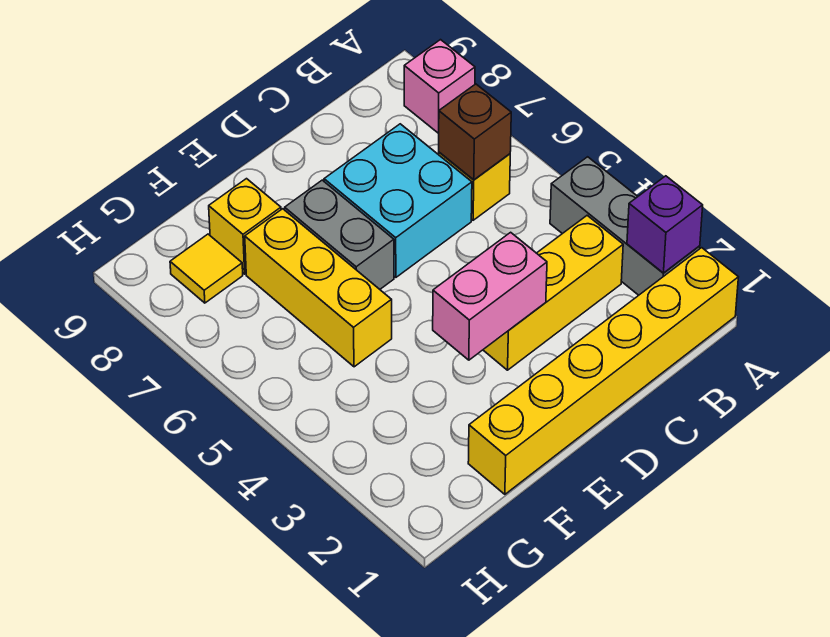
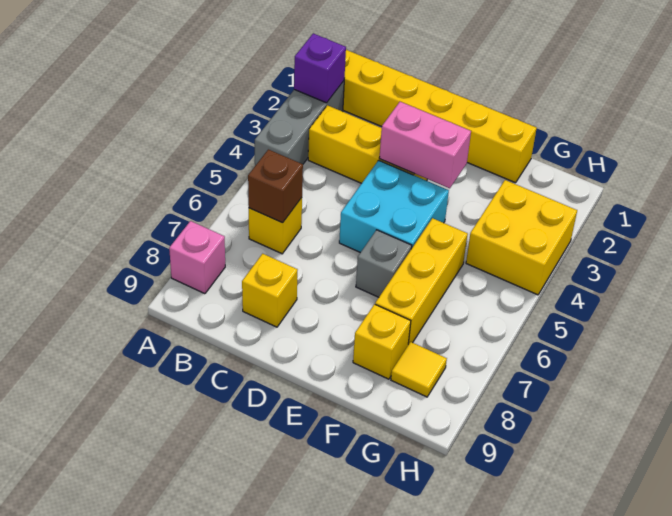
cyan 2x2 brick [324,124,472,277] -> cyan 2x2 brick moved to [339,160,449,253]
none -> yellow 1x1 brick [242,254,297,327]
grey 1x2 brick [285,180,394,289] -> grey 1x1 brick [356,230,412,297]
none -> yellow 2x2 brick [466,180,577,295]

